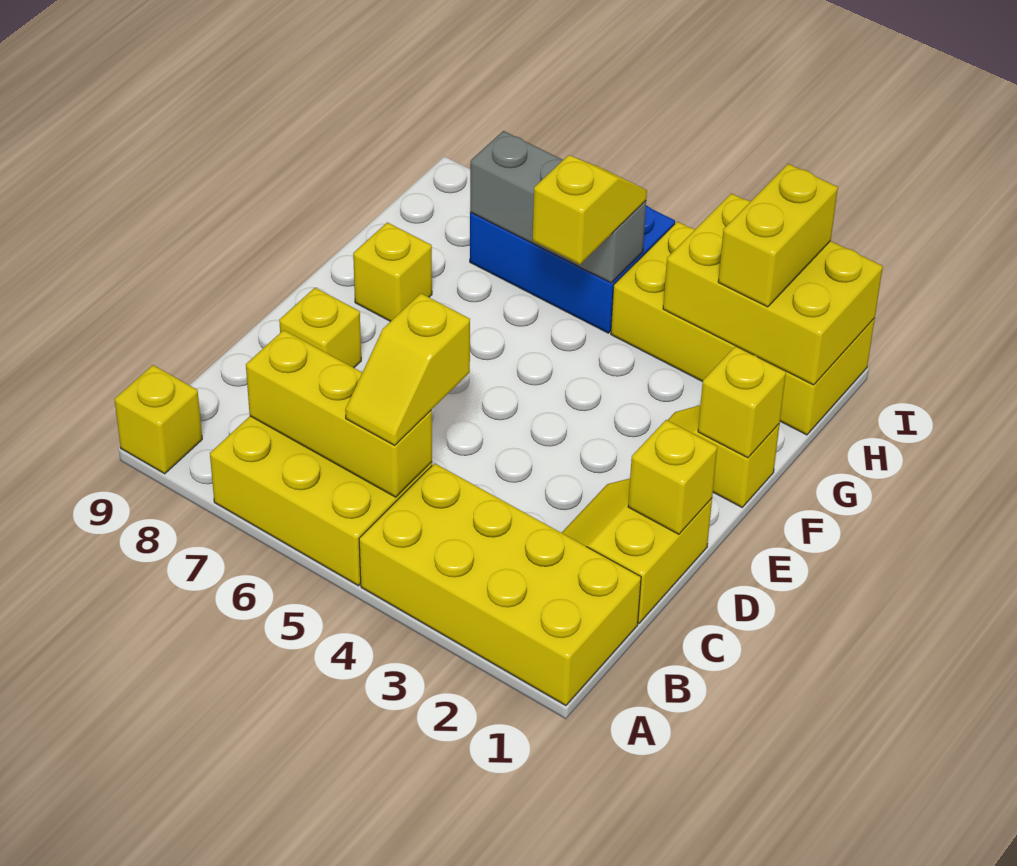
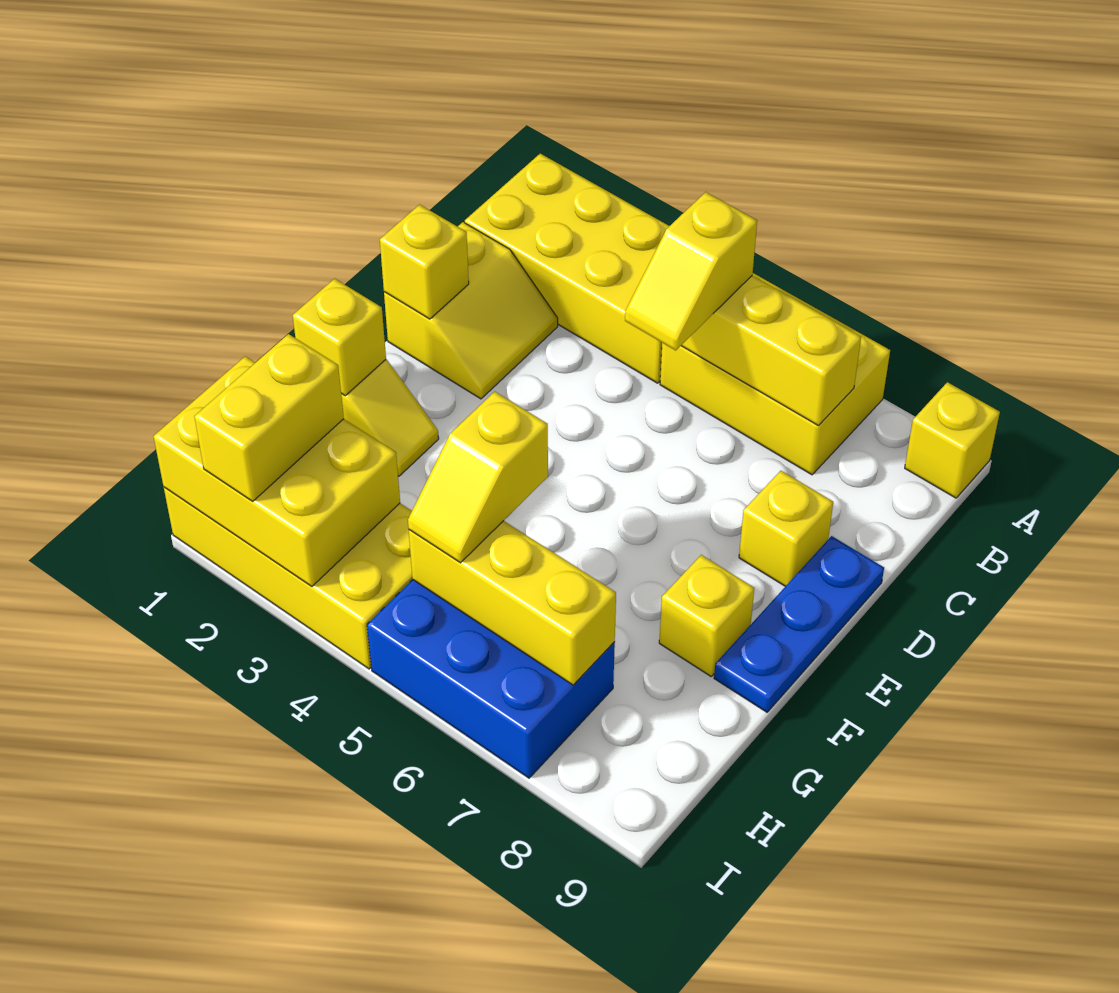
yellow 1x2 slope [345,294,470,445] -> yellow 1x2 slope turned to [625,192,757,350]
none -> blue 1x3 plate [714,536,884,712]
grey 1x3 brick [470,131,646,283] -> yellow 1x3 brick [409,521,616,685]

